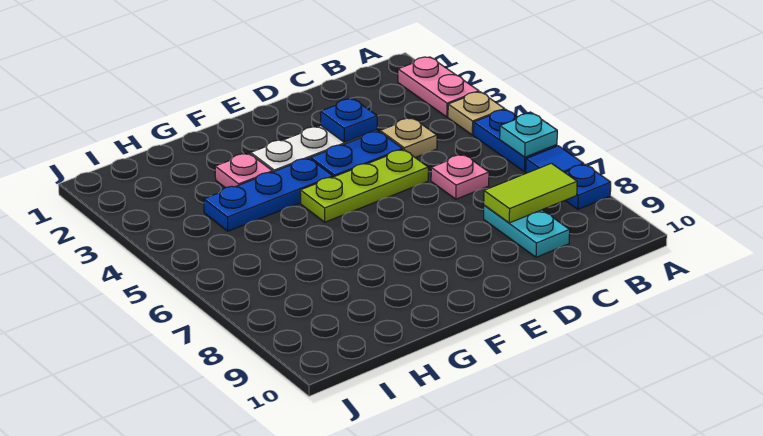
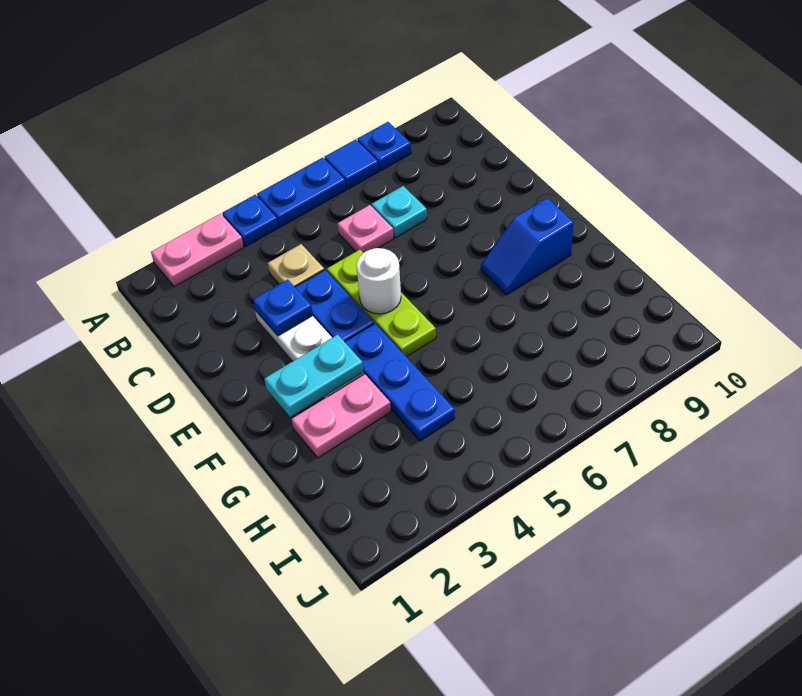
tan 1x1 plate [448,92,505,135] -> blue 1x1 plate [222,195,278,247]
cyan 1x1 plate [500,113,557,157] -> cyan 1x1 plate moved to [372,186,427,238]
lime 1x2 tile [484,163,577,223] -> none
cyan 1x2 plate [484,205,570,257] -> cyan 1x2 plate moved to [264,335,363,417]
none -> white 1x1 round brick [357,248,401,314]
none -> blue 1x2 slope [481,198,574,295]
pink 1x1 plate [215,153,273,188] -> pink 1x2 plate [292,374,391,458]

